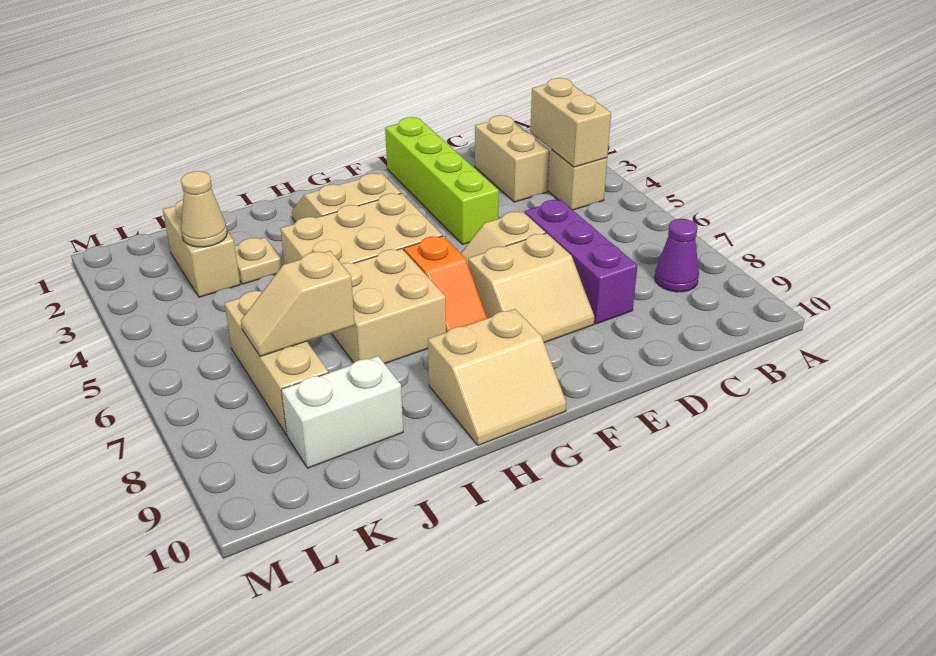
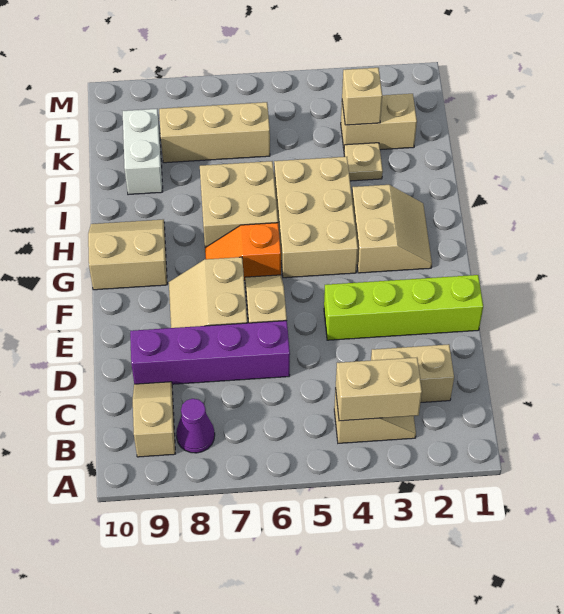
purple 1x3 brick [524,200,638,324] -> purple 1x4 brick [130,321,290,384]
tan 2x2 slope [428,309,566,446] -> tan 2x2 slope turned to [88,219,167,290]
tan 1x2 slope [241,251,355,357] -> tan 1x2 slope moved to [133,382,175,457]
tan 1x1 cone [181,171,227,247] -> tan 1x1 brick [342,68,382,125]

